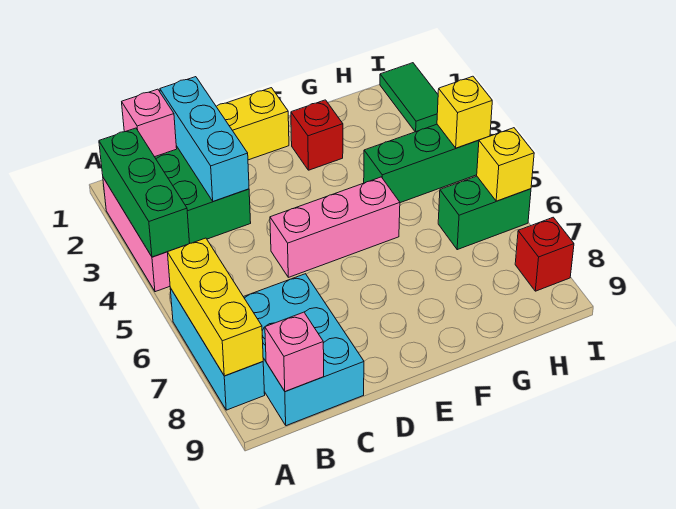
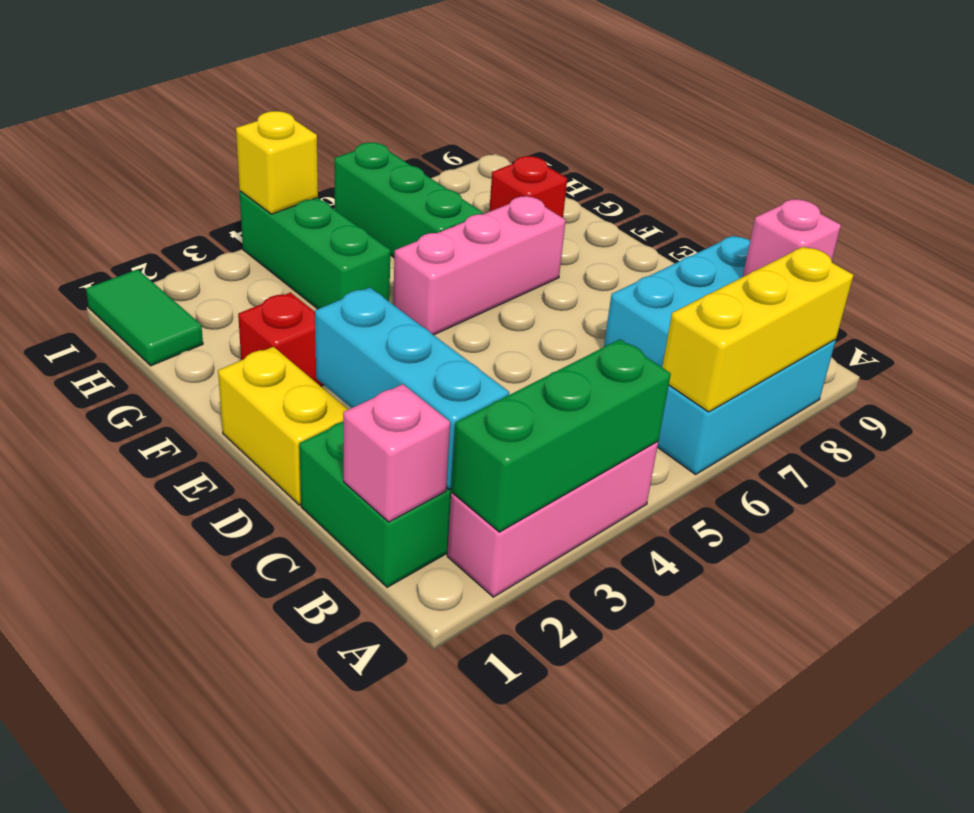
cyan 1x3 brick [160,77,249,201] -> cyan 1x3 brick turned to [315,288,509,490]
pink 1x3 brick [270,177,400,277] -> pink 1x3 brick turned to [393,196,566,335]
green 1x2 brick [438,176,531,250] -> green 1x3 brick [334,142,483,257]
green 1x2 tile [380,63,438,132] -> green 1x2 tile turned to [86,269,203,366]
yellow 1x1 brick [477,128,534,201] -> none
red 1x1 brick [515,217,574,291] -> red 1x1 brick moved to [489,156,567,218]

